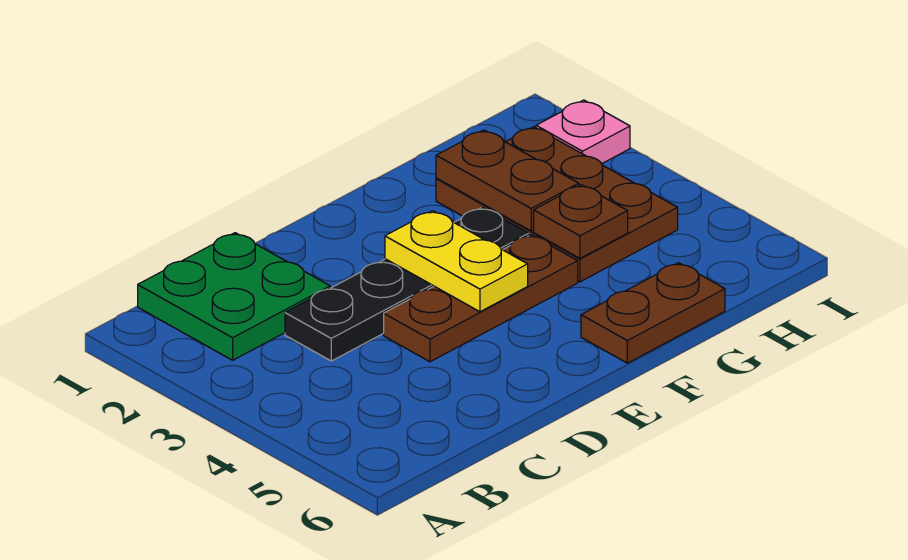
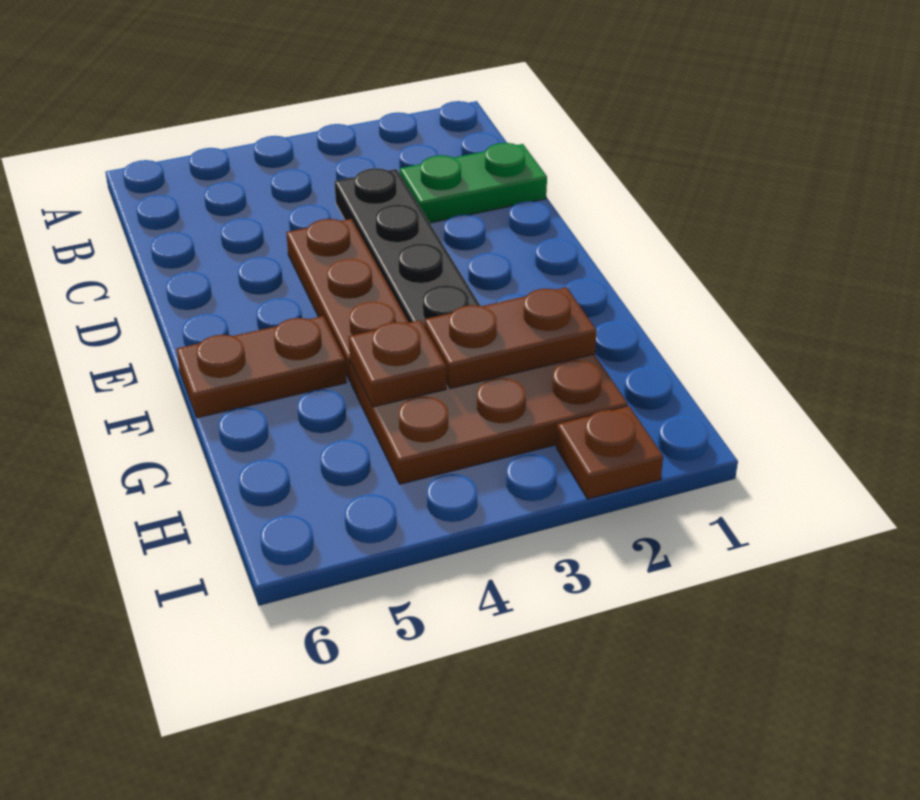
green 2x2 plate [138,233,330,360] -> green 1x2 plate [400,143,547,223]
yellow 1x2 plate [385,211,528,312] -> none
brown 1x2 plate [581,263,725,363] -> brown 1x2 plate turned to [177,316,346,418]
pink 1x1 plate [536,100,630,164] -> brown 1x1 plate [556,406,663,499]

